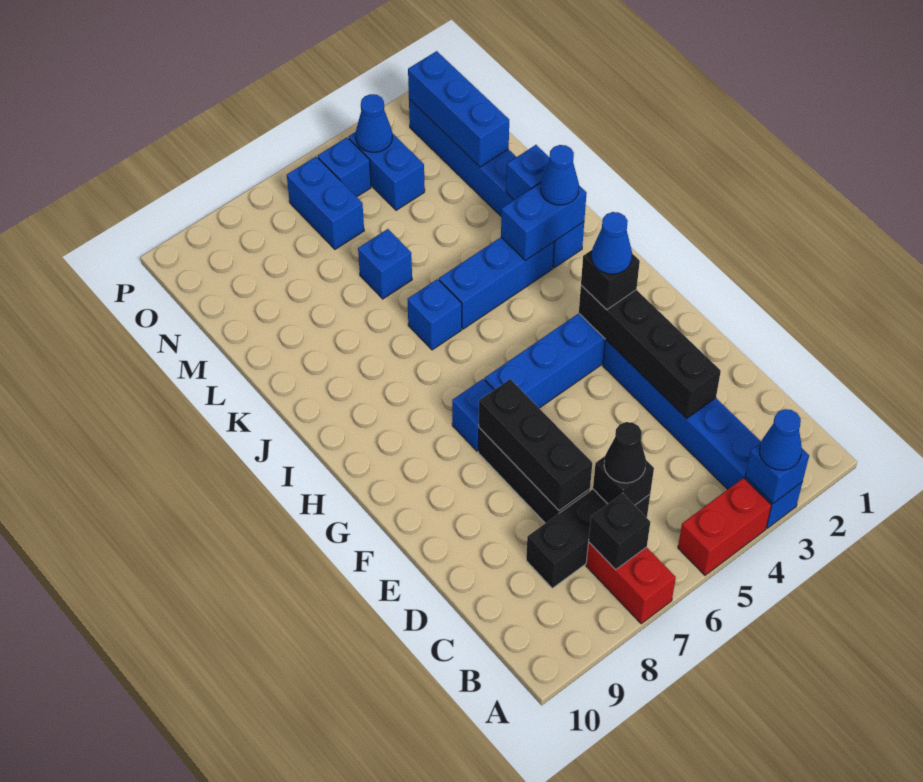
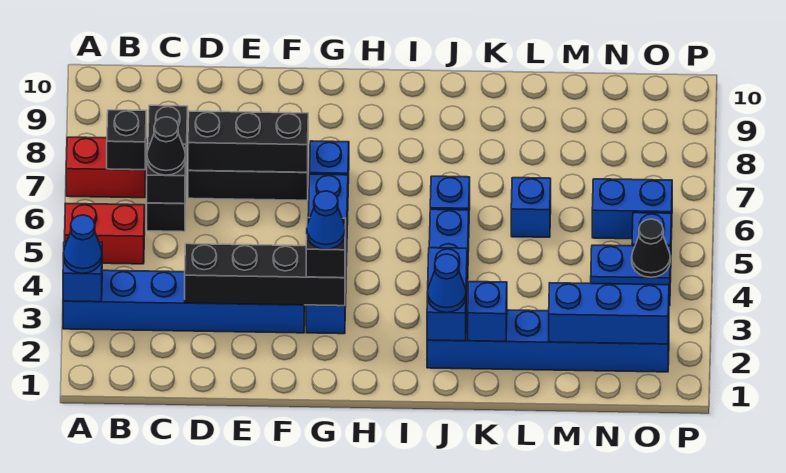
red 1x2 brick [678,478,771,575] -> red 1x2 brick turned to [65,203,145,264]
blue 1x1 cone [356,94,392,152] -> black 1x1 cone [632,219,670,277]

